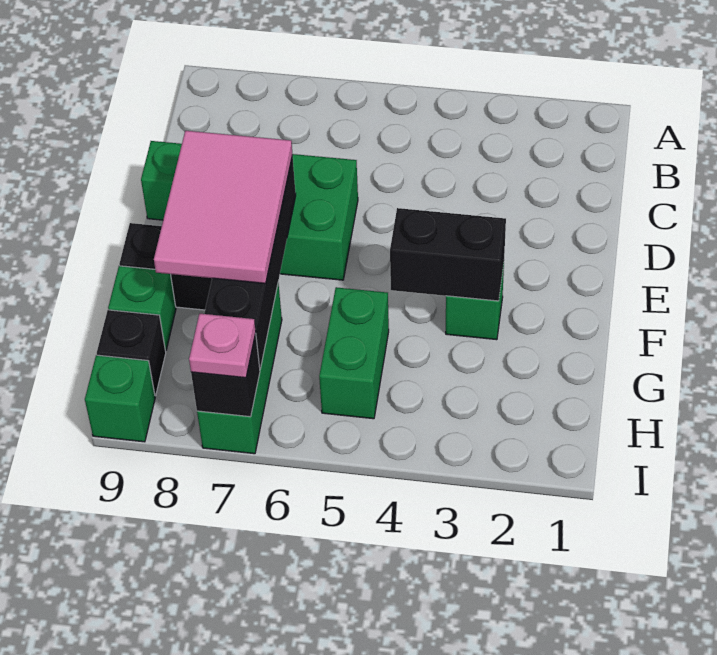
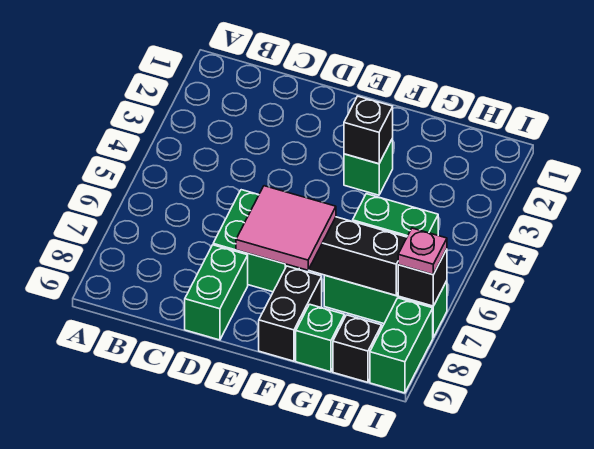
pink 2x3 tile [154,131,292,284] -> pink 2x2 tile [236,186,336,270]
black 1x2 brick [390,208,506,301] -> black 1x1 brick [344,96,393,164]
green 1x1 brick [85,355,155,442] -> green 1x2 brick [370,298,433,393]

